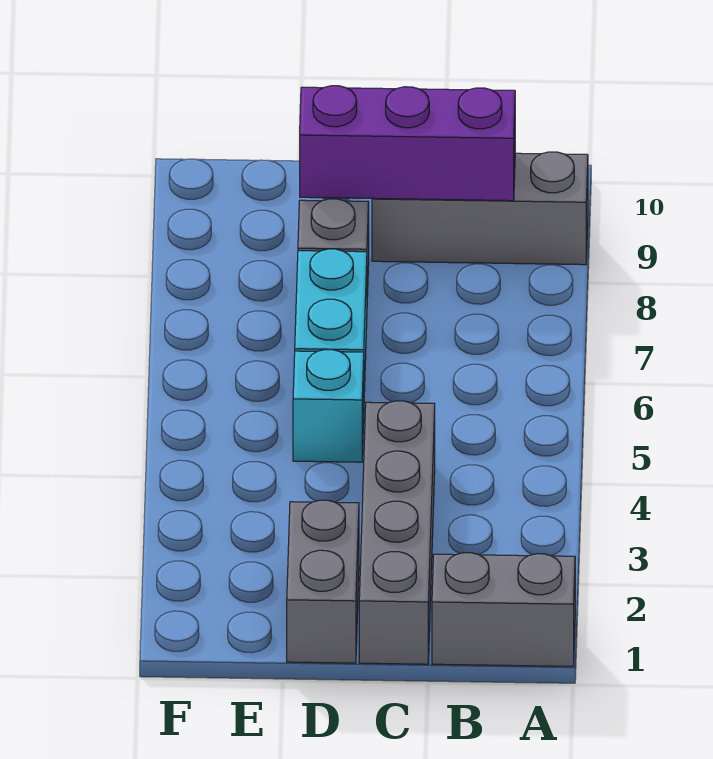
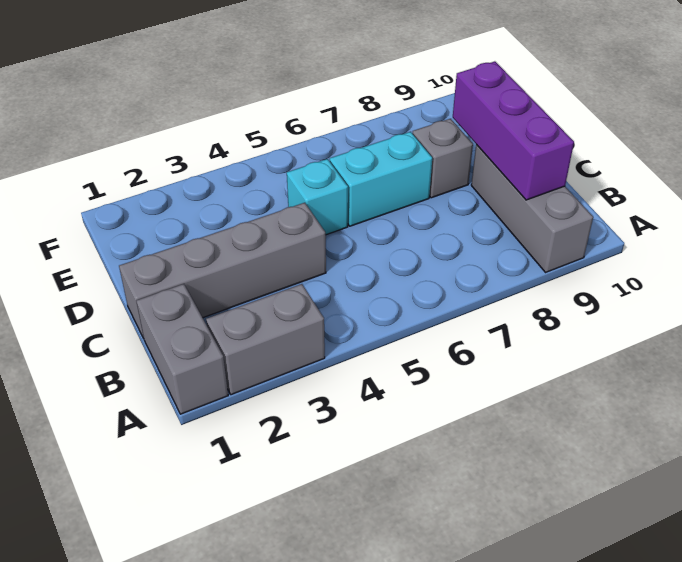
grey 1x2 brick [287,500,359,663] -> grey 1x2 brick moved to [206,284,325,395]

